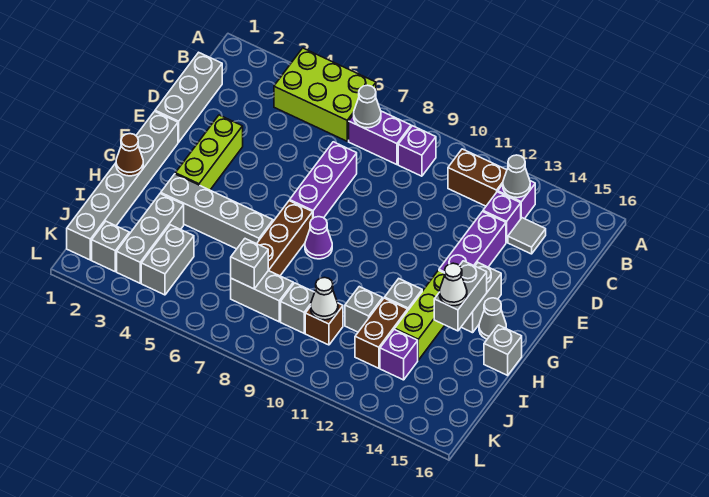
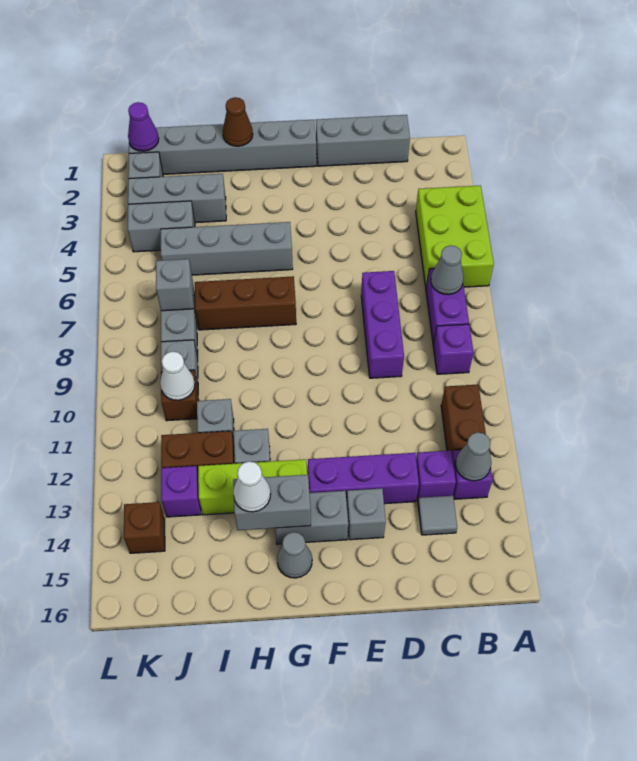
purple 1x3 brick [290,142,357,218] -> purple 1x3 brick turned to [361,271,404,378]
lime 1x3 brick [175,115,243,190] -> none
purple 1x1 cone [305,217,332,259] -> purple 1x1 cone moved to [128,102,159,151]
grey 1x4 brick [161,174,273,249] -> grey 1x4 brick turned to [161,222,293,275]
grey 1x1 brick [484,325,522,375] -> grey 1x1 brick moved to [347,488,386,540]
none -> brown 1x1 brick [124,502,165,553]

